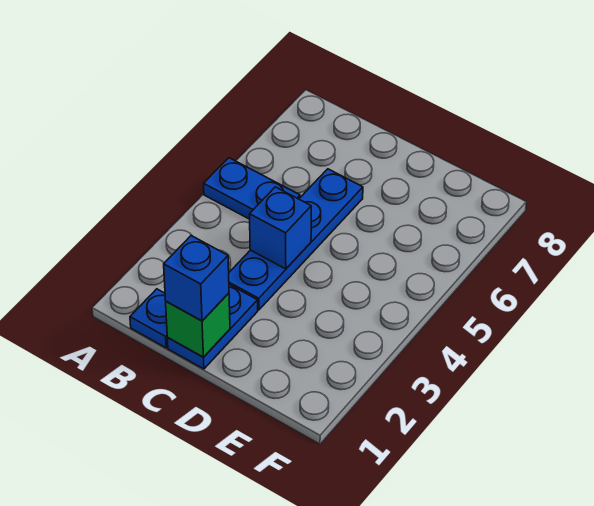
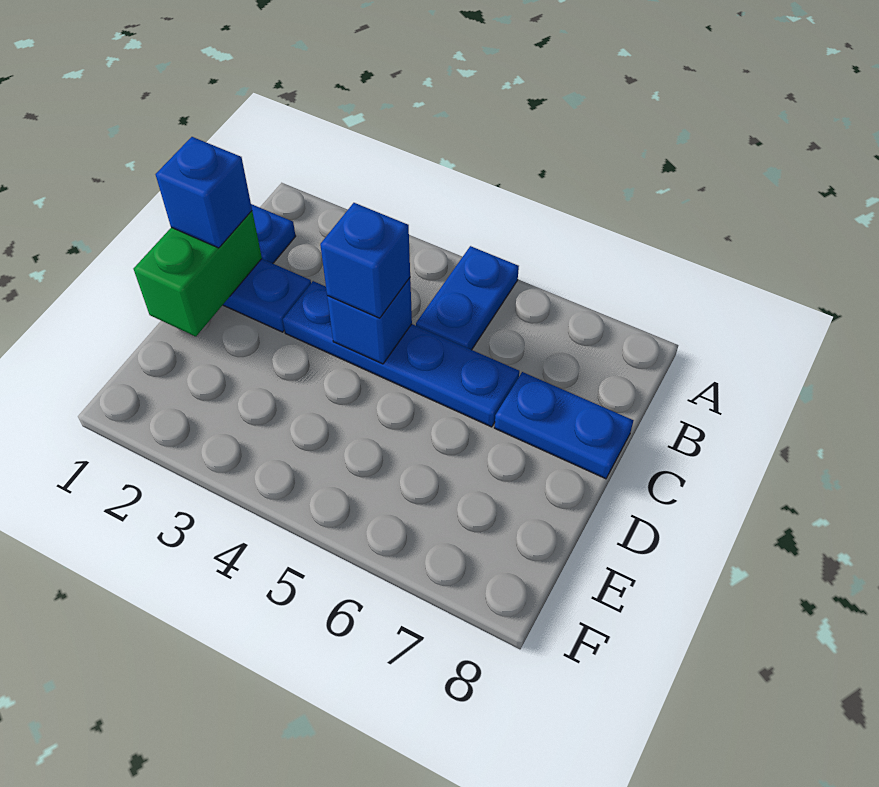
green 1x1 brick [166,293,230,357] -> green 1x2 brick [133,211,262,337]
none -> blue 1x1 brick [320,203,410,318]
none -> blue 1x2 plate [495,372,634,479]

